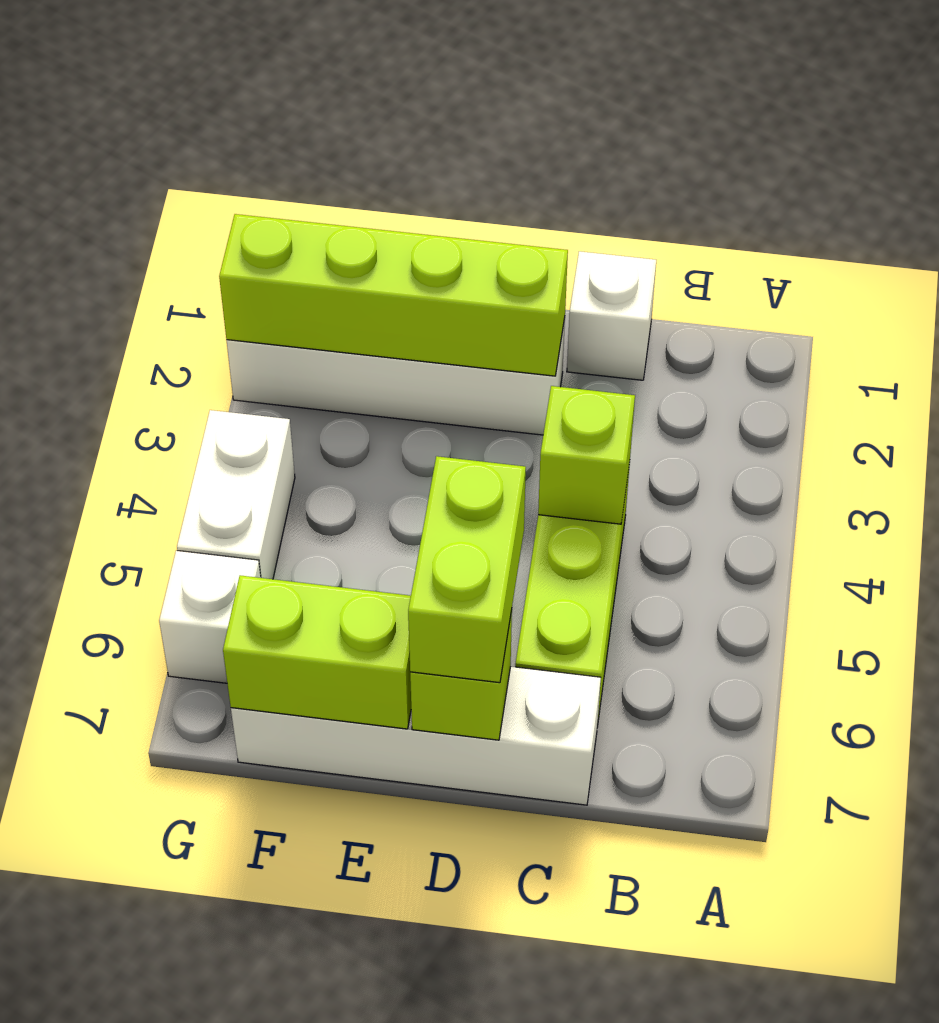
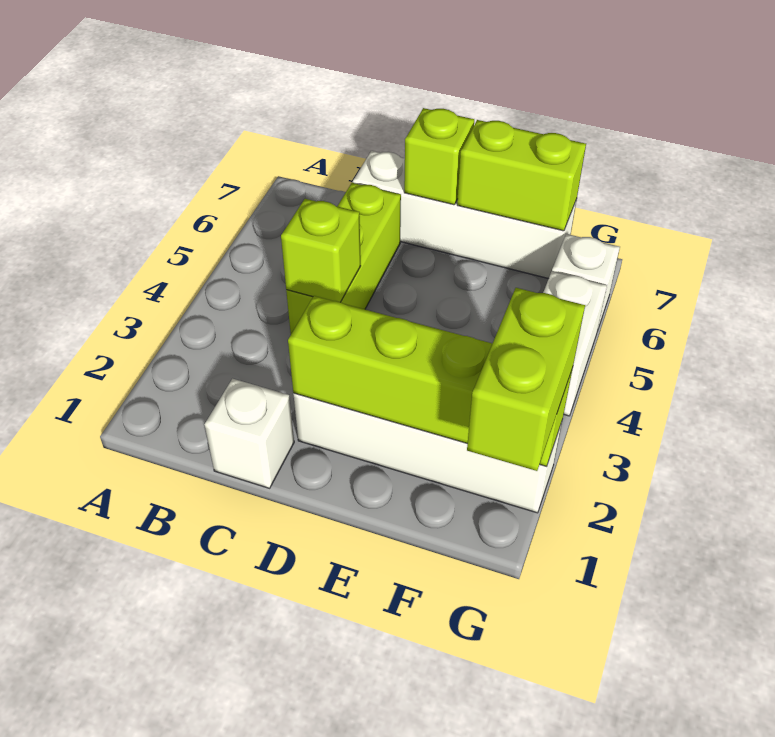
lime 1x2 brick [408,456,526,683] -> lime 1x2 brick moved to [467,288,585,471]

